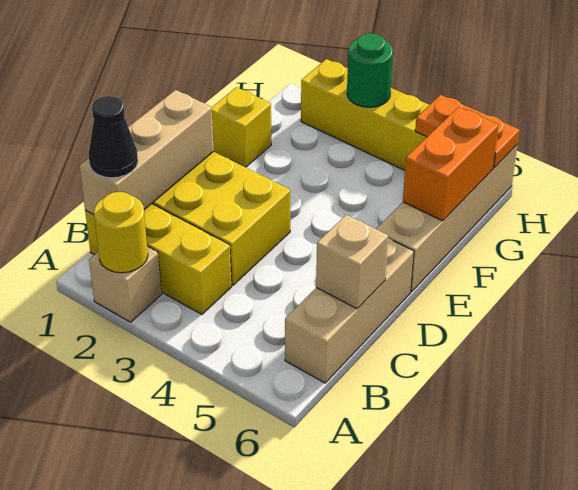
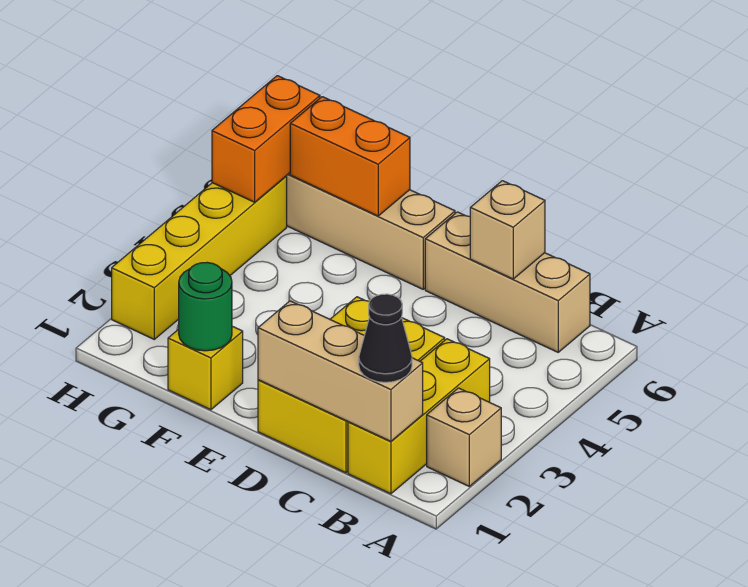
yellow 1x1 round brick [94,192,148,273] -> none
green 1x1 round brick [347,33,393,107] -> green 1x1 round brick moved to [179,262,232,351]
orange 1x2 plate [415,95,520,167] -> orange 1x2 brick [212,76,320,202]

